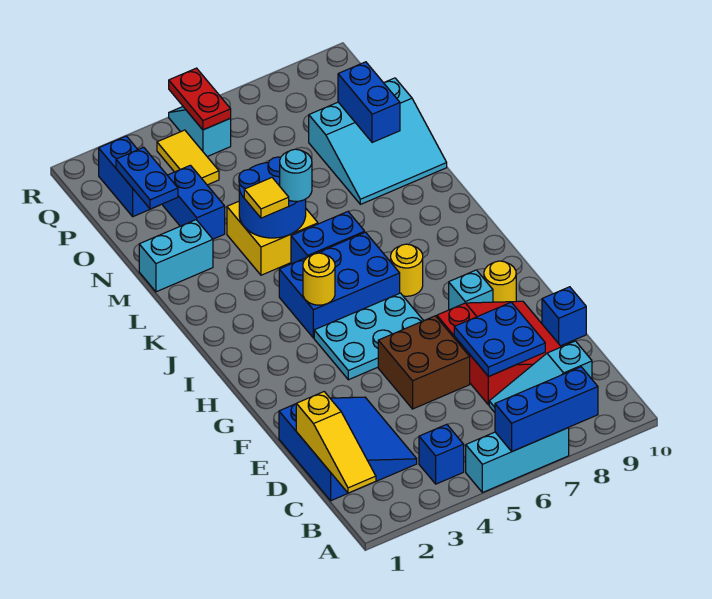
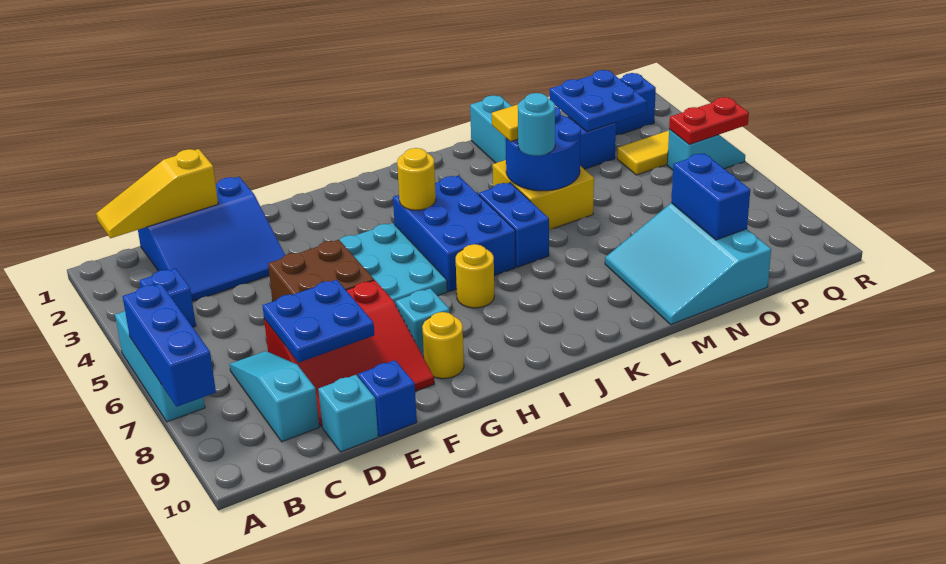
none -> cyan 1x1 brick [318,375,378,452]
blue 1x2 brick [338,62,400,143] -> blue 1x2 brick turned to [671,153,750,240]
blue 1x2 plate [116,147,178,209] -> blue 2x2 plate [550,70,647,132]

